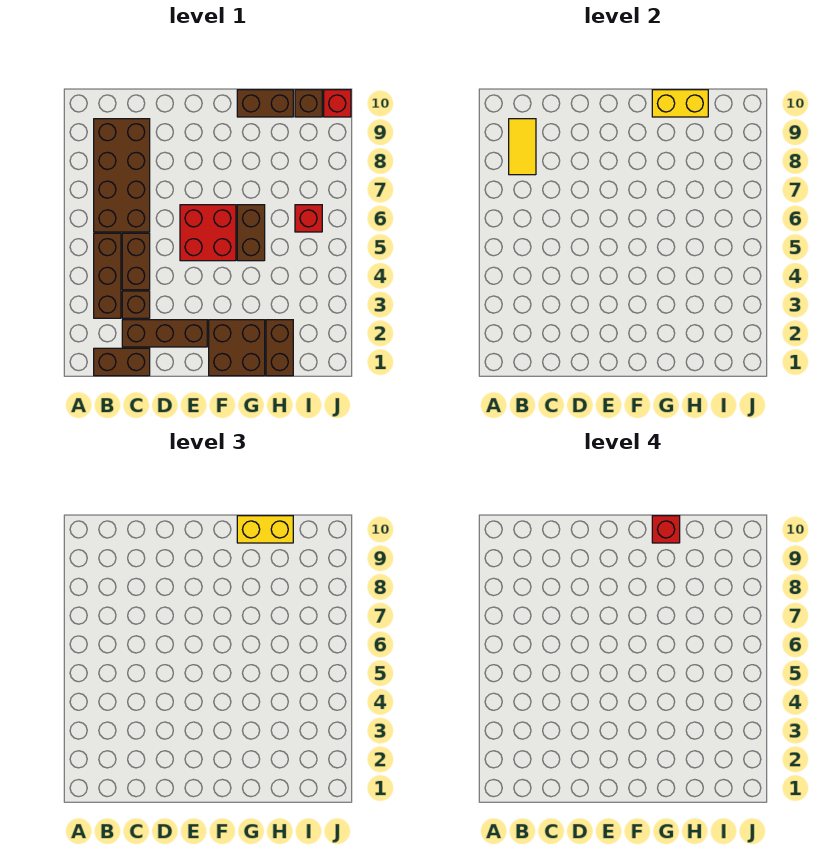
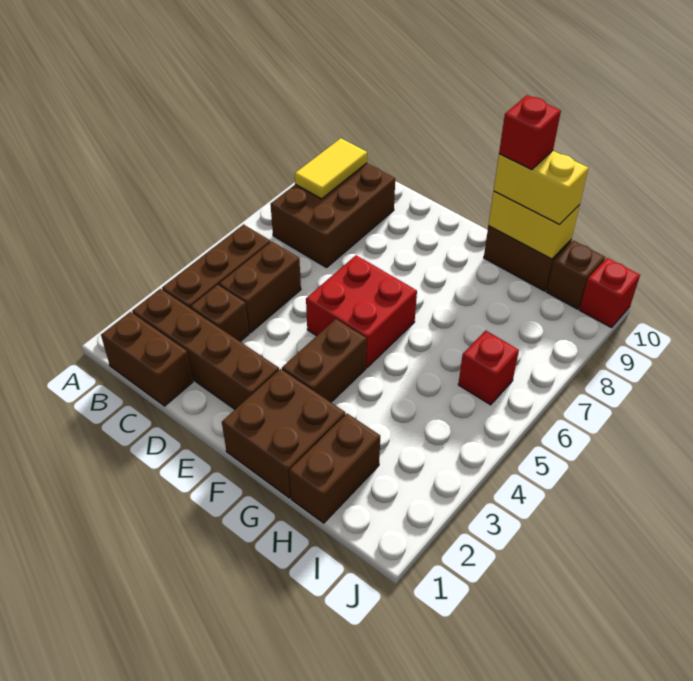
brown 2x4 brick [94,119,150,232] -> brown 2x3 brick [271,163,395,268]
brown 1x3 brick [122,320,207,347] -> brown 1x4 brick [132,289,279,409]
brown 1x2 brick [237,205,265,261] -> brown 1x2 brick moved to [282,319,367,402]

